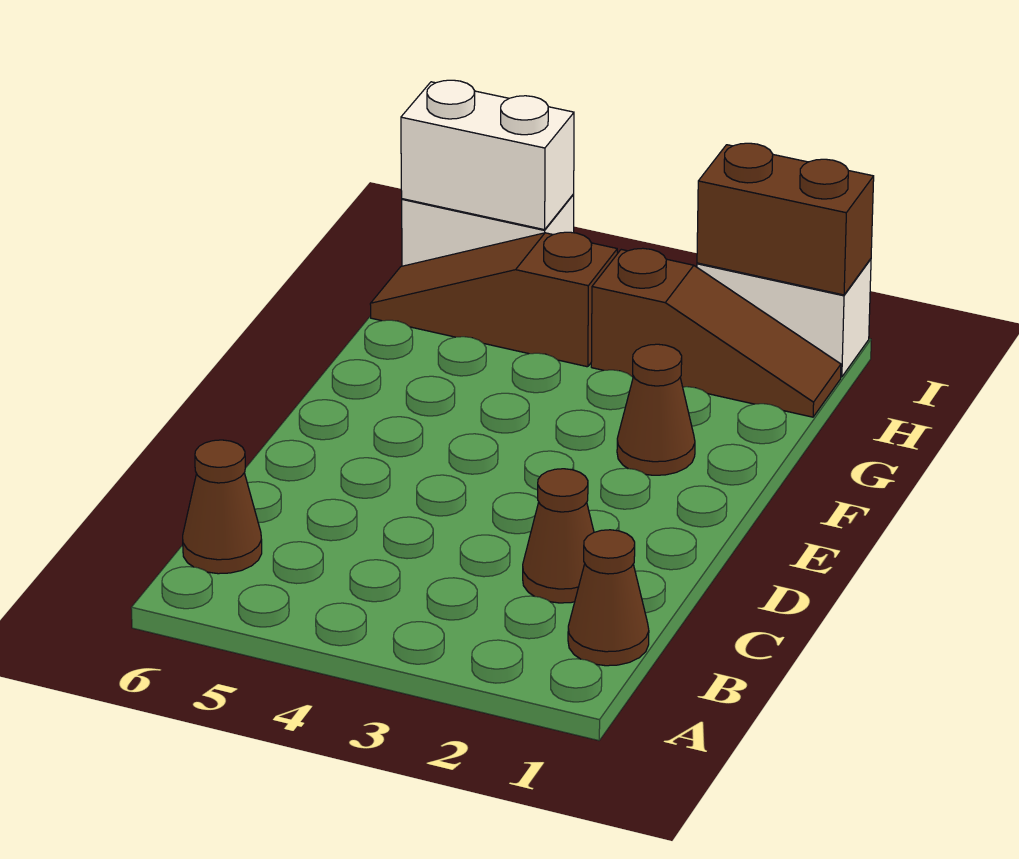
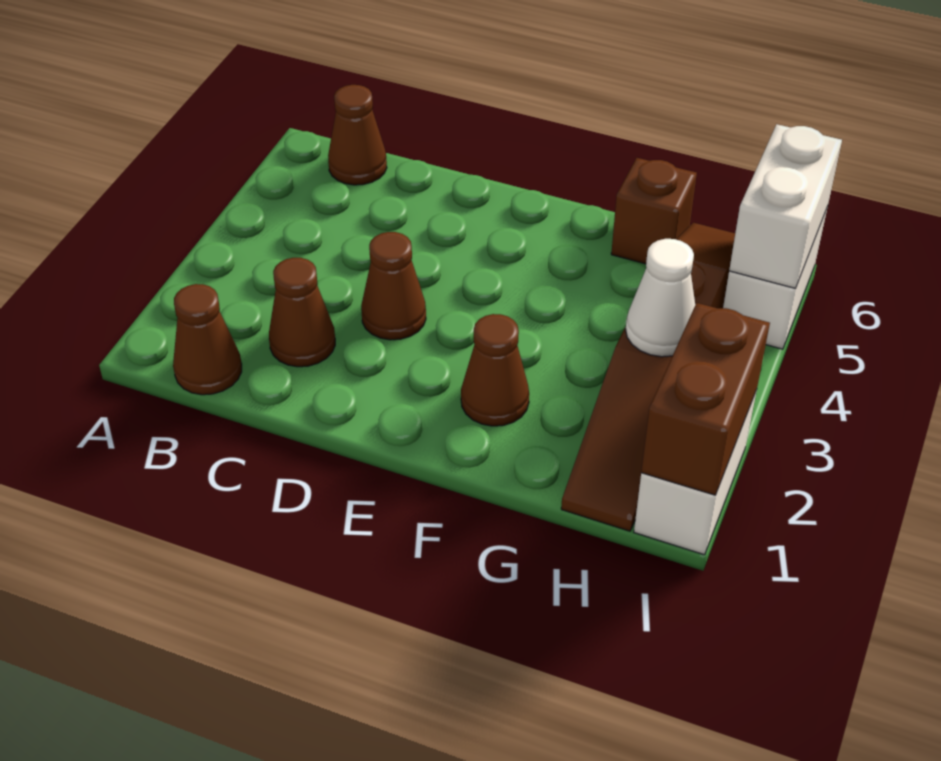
none -> brown 1x1 cone [361,232,426,340]
none -> brown 1x1 brick [611,158,697,264]
none -> white 1x1 cone [626,239,695,357]

